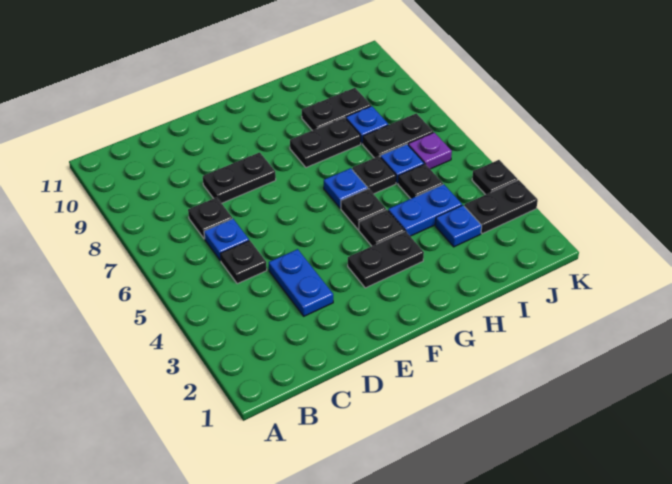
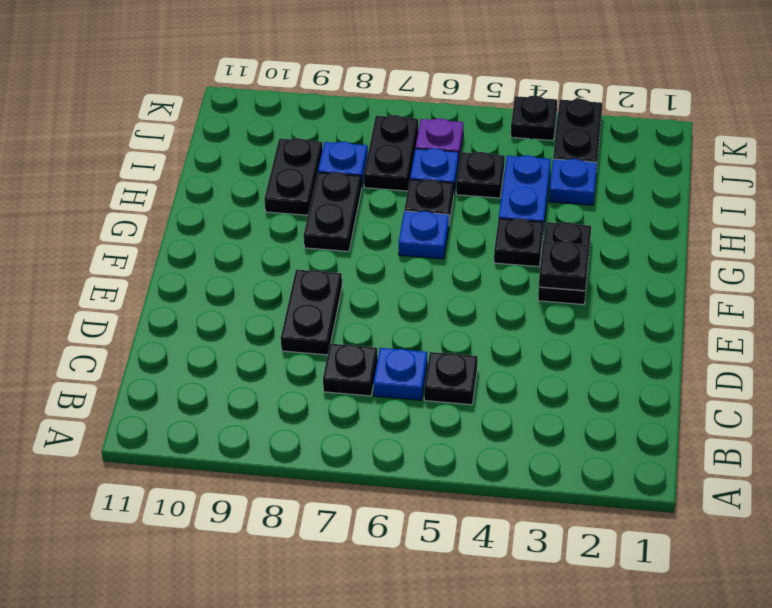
blue 1x2 plate [269,249,333,316] -> none
black 1x1 plate [341,189,386,230] -> black 1x1 plate moved to [539,241,589,291]

